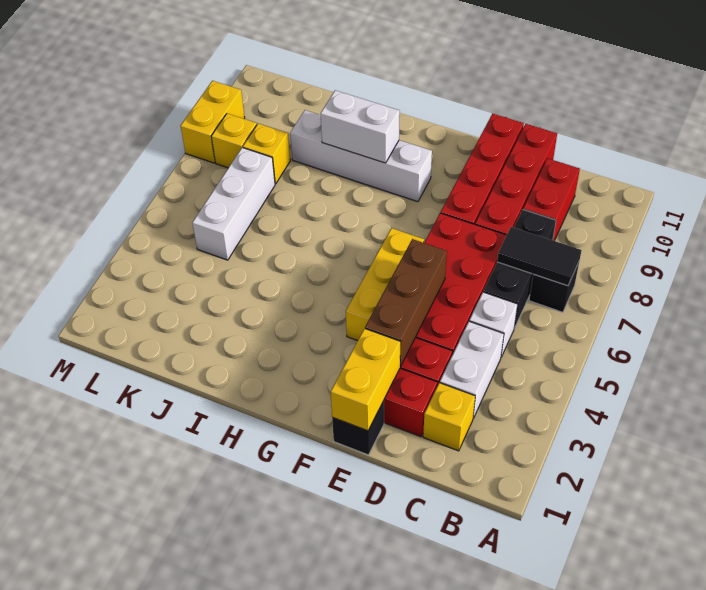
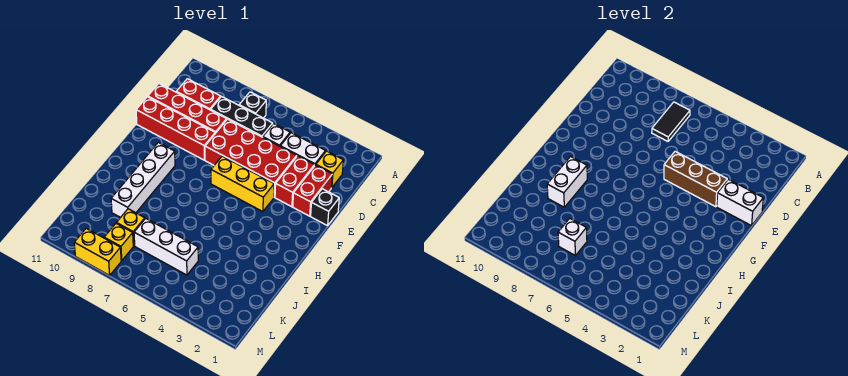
yellow 1x2 brick [331,329,400,431] -> white 1x2 brick [717,179,763,226]
none -> white 1x1 brick [558,218,587,255]

